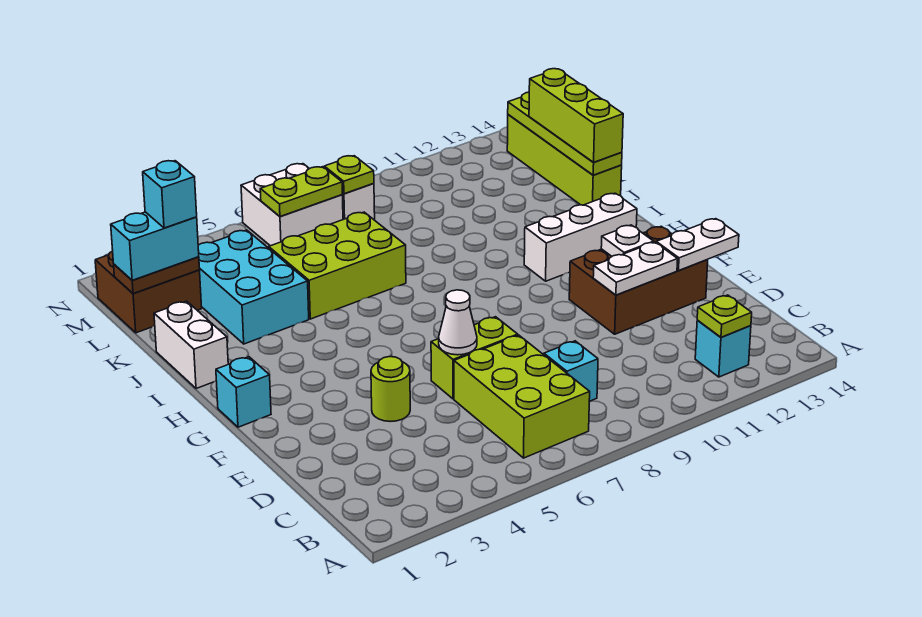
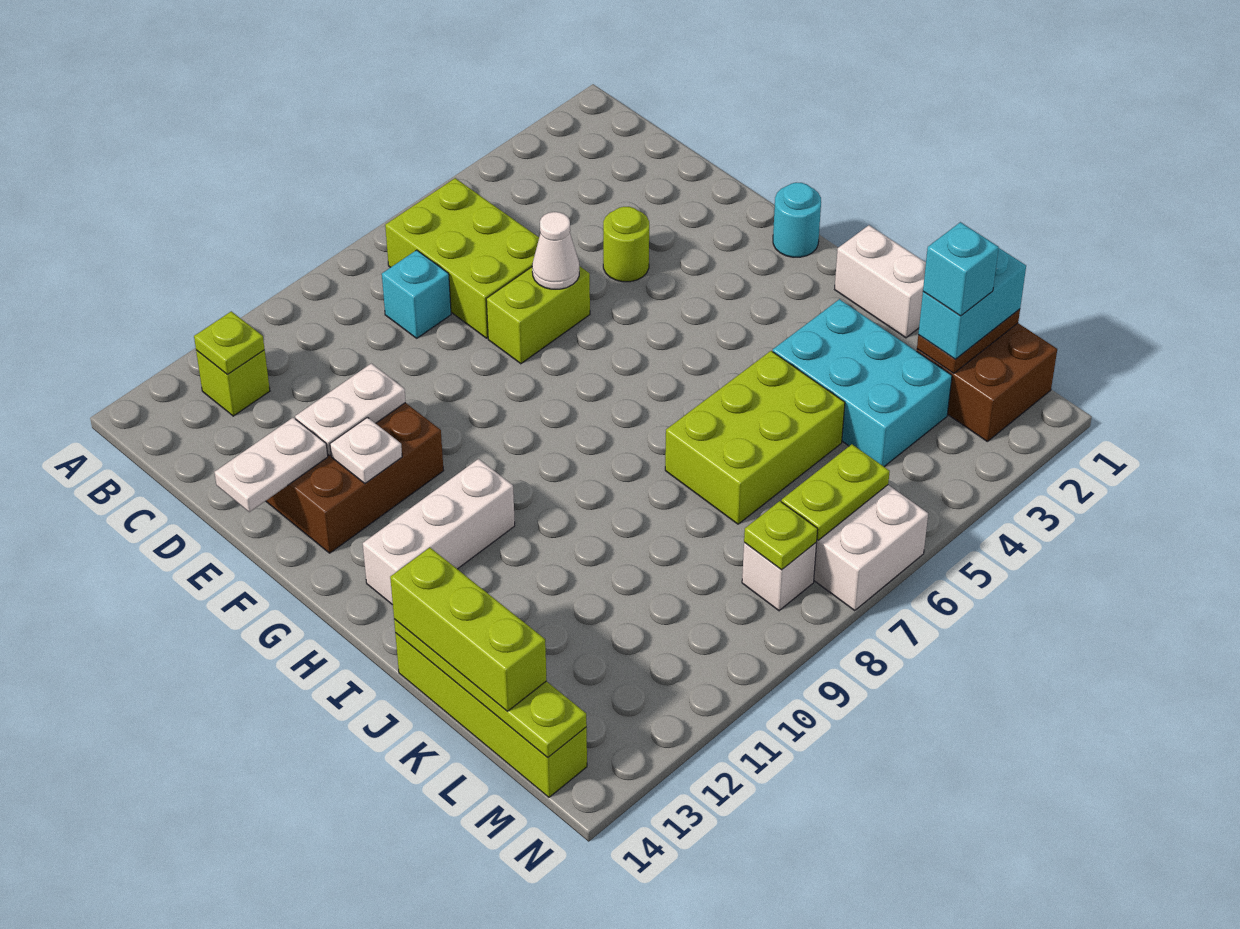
cyan 1x1 brick [695,321,751,377] -> lime 1x1 brick [196,350,270,416]
cyan 1x1 brick [216,357,271,427] -> cyan 1x1 round brick [773,183,821,257]

